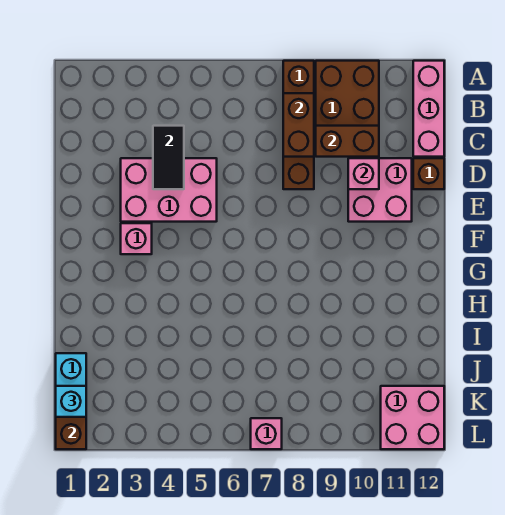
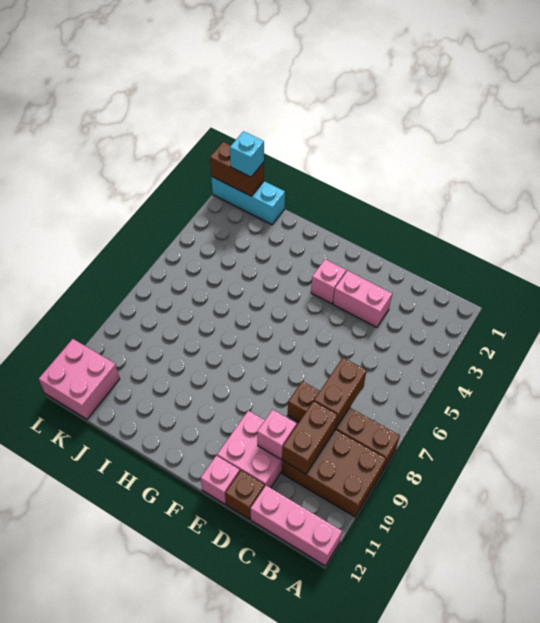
brown 1x2 brick [283,93,314,157] -> brown 1x2 brick turned to [314,358,367,428]
black 1x2 tile [153,126,184,189] -> none
pink 2x3 brick [121,158,217,222] -> pink 1x2 brick [333,271,392,328]
pink 1x1 brick [251,418,282,449] -> pink 1x1 brick moved to [201,456,240,504]

